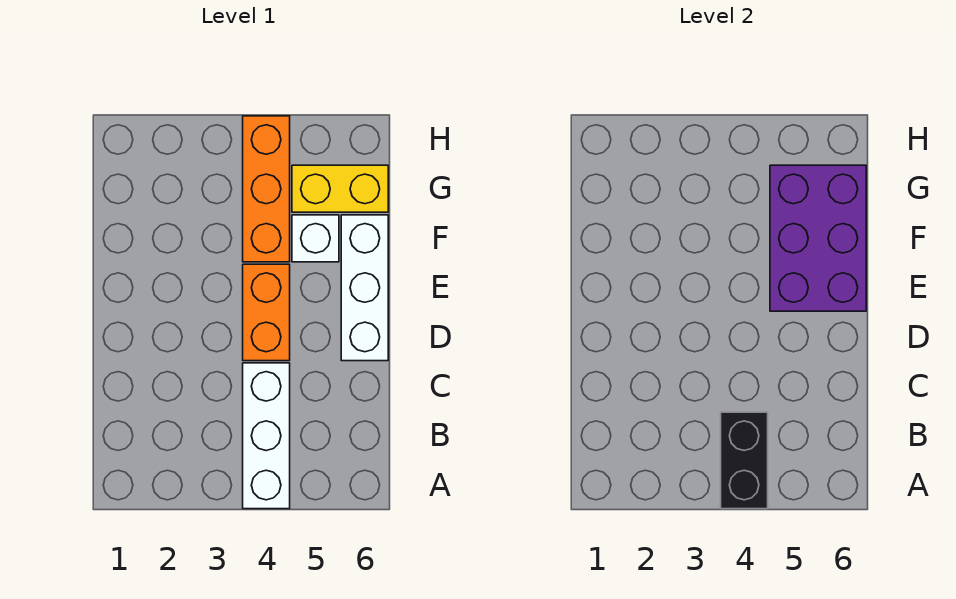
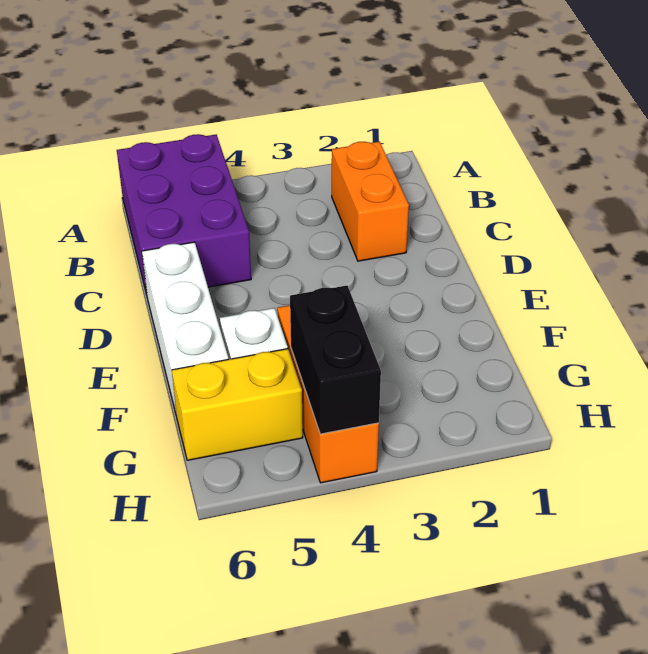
white 1x3 brick [243,363,290,509] -> none
black 1x2 brick [721,412,768,509] -> black 1x2 brick moved to [290,285,381,434]
orange 1x2 brick [243,264,290,361] -> orange 1x2 brick moved to [332,142,409,261]
purple 2x3 brick [770,165,866,311] -> purple 2x3 brick moved to [117,134,251,294]

